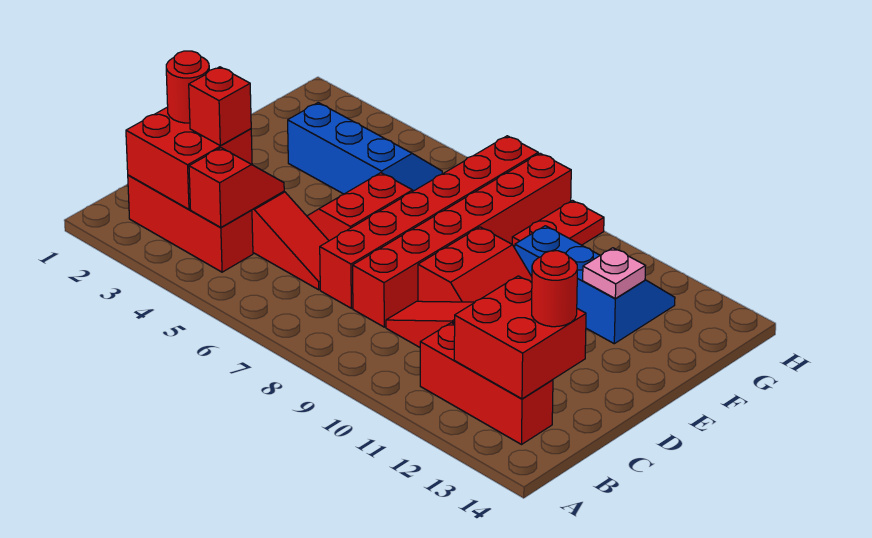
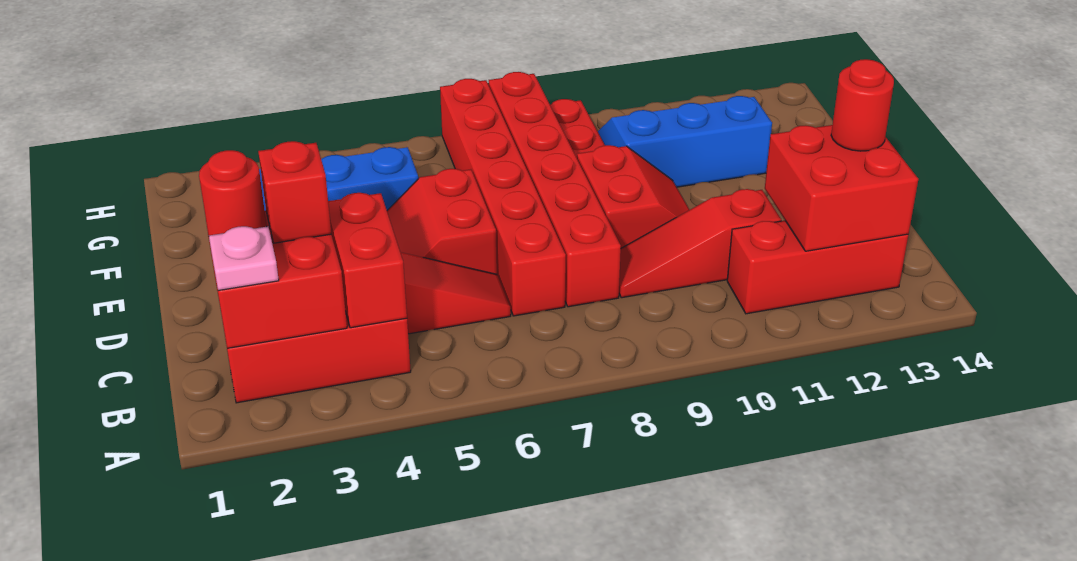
red 1x2 slope [189,148,284,227] -> red 1x2 brick [328,193,407,328]
pink 1x1 plate [583,248,646,298] -> pink 1x1 plate moved to [209,226,279,291]

